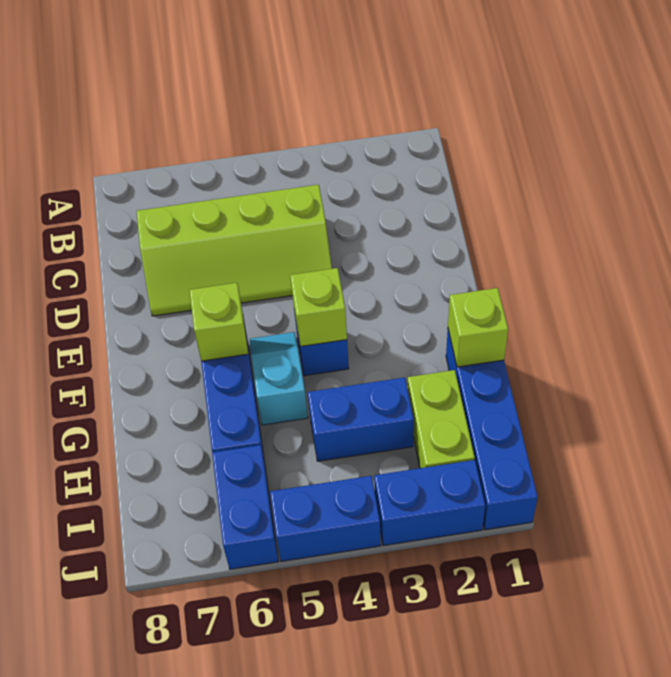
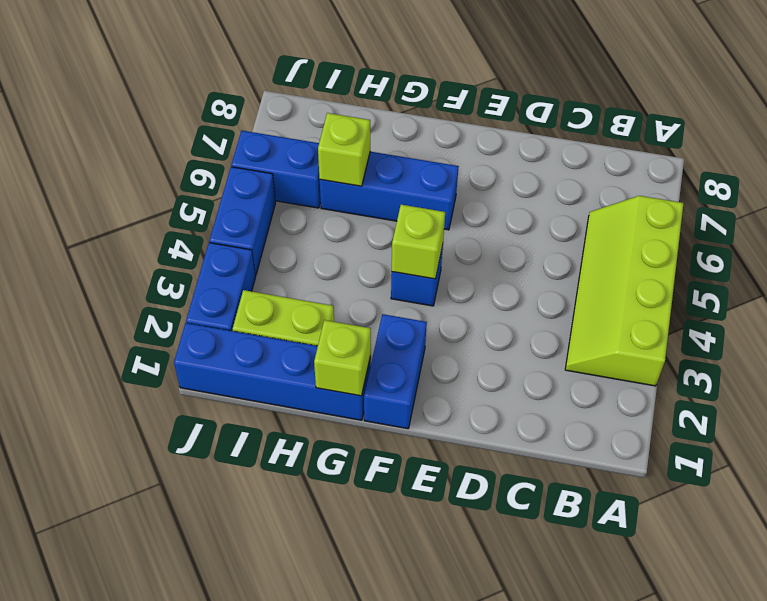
lime 2x4 slope [137,185,332,316] -> lime 2x4 slope moved to [565,196,684,386]
cyan 1x2 slope [250,332,308,425] -> none
lime 1x1 brick [189,283,248,361] -> lime 1x1 brick moved to [318,113,370,186]
blue 1x2 brick [308,377,414,461] -> blue 1x2 brick moved to [364,314,427,429]

